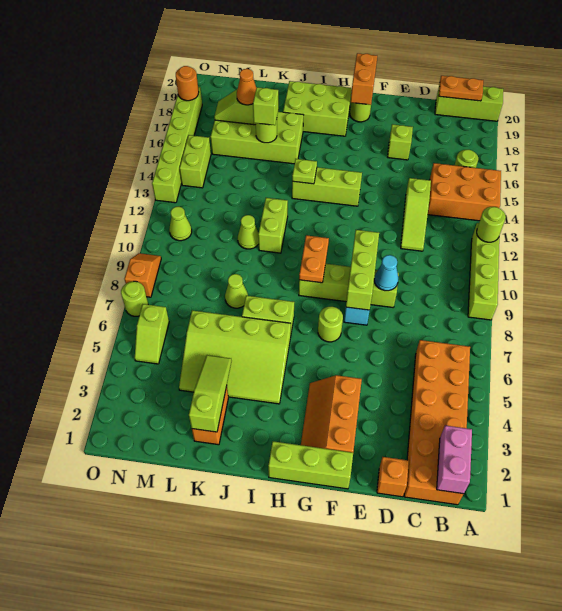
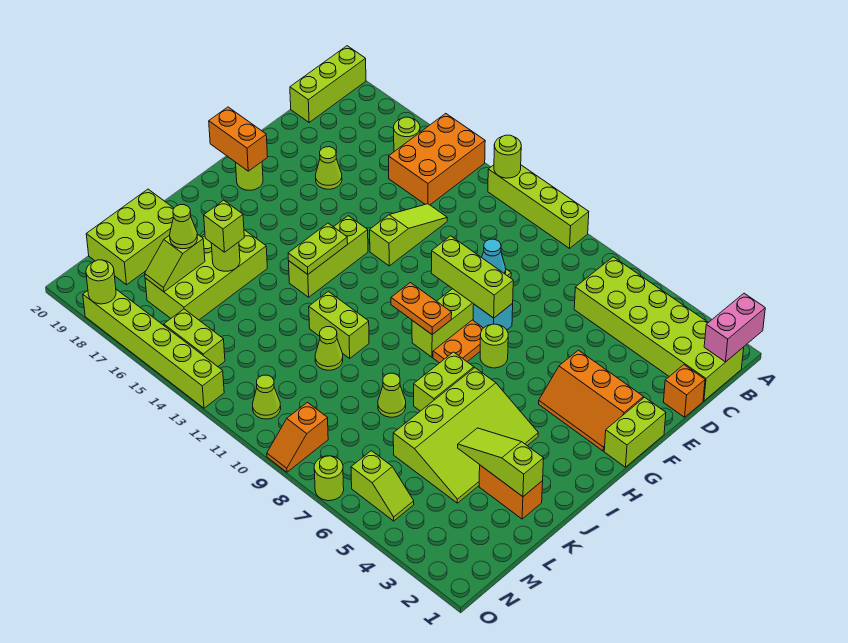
orange 2x6 brick [404,340,470,505] -> lime 2x6 brick [574,257,744,401]
pink 1x2 brick [437,425,472,494] -> pink 1x2 brick turned to [704,293,765,362]
orange 1x2 plate [439,76,483,101] -> orange 1x2 plate moved to [433,320,483,363]
lime 1x3 slope [401,178,431,251] -> lime 1x3 slope turned to [370,204,447,266]
lime 1x1 brick [388,124,413,160] -> lime 1x1 cone [316,147,342,189]
lime 1x3 brick [268,441,353,489] -> lime 1x2 brick [604,397,666,467]
lime 2x3 brick [283,81,352,136] -> lime 2x3 brick moved to [86,189,174,285]
lime 1x1 plate [292,159,317,184] -> lime 1x2 plate [288,223,348,274]
orange 1x1 cone [237,69,256,105] -> lime 1x1 cone [170,205,197,249]
orange 1x2 slope [124,253,161,297] -> orange 1x2 slope turned to [267,402,328,472]
orange 1x1 round brick [176,66,199,101] -> lime 1x1 round brick [86,260,116,304]

